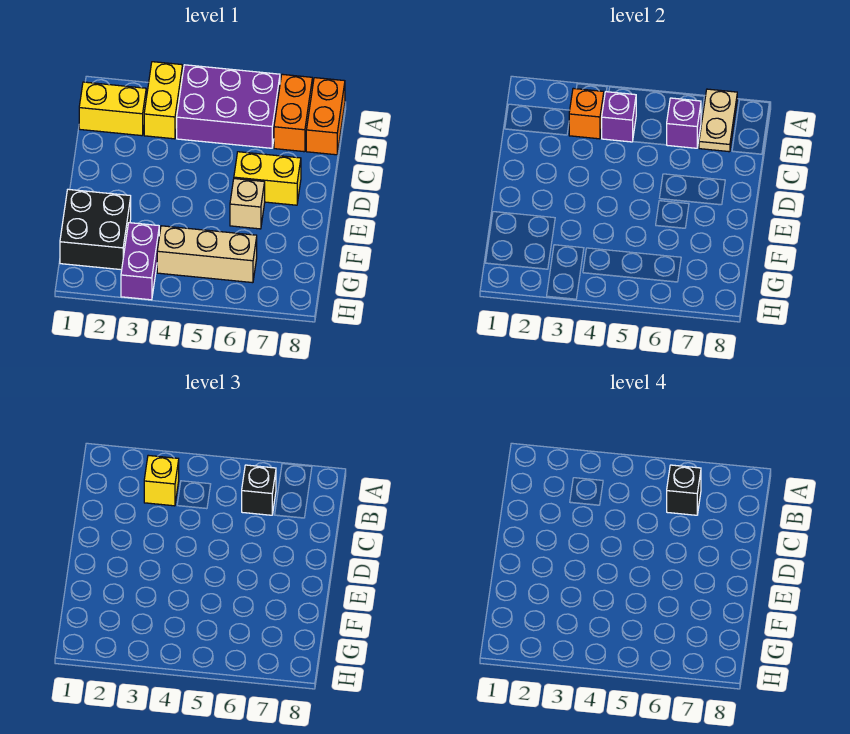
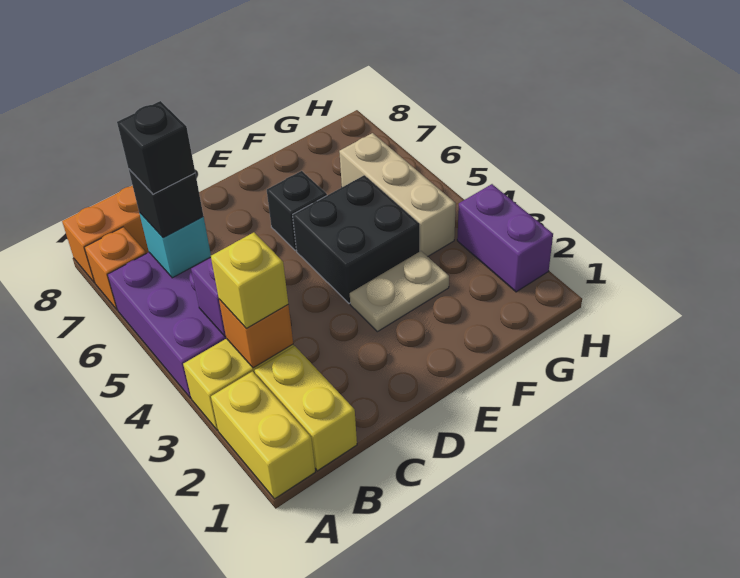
orange 1x2 brick [274,74,312,152] -> orange 1x1 brick [84,227,146,310]
tan 1x2 plate [699,89,737,152] -> tan 1x2 plate moved to [350,251,449,332]
purple 1x1 brick [667,98,701,148] -> cyan 1x1 brick [139,212,211,278]
yellow 1x2 brick [234,152,301,205] -> yellow 1x2 brick moved to [211,371,315,499]
tan 1x1 brick [230,179,265,229] -> black 1x1 brick [267,171,327,251]
black 2x2 brick [60,189,131,270] -> black 2x2 brick moved to [293,175,420,303]
purple 1x2 brick [121,223,159,300] -> purple 1x2 brick turned to [457,184,553,292]

